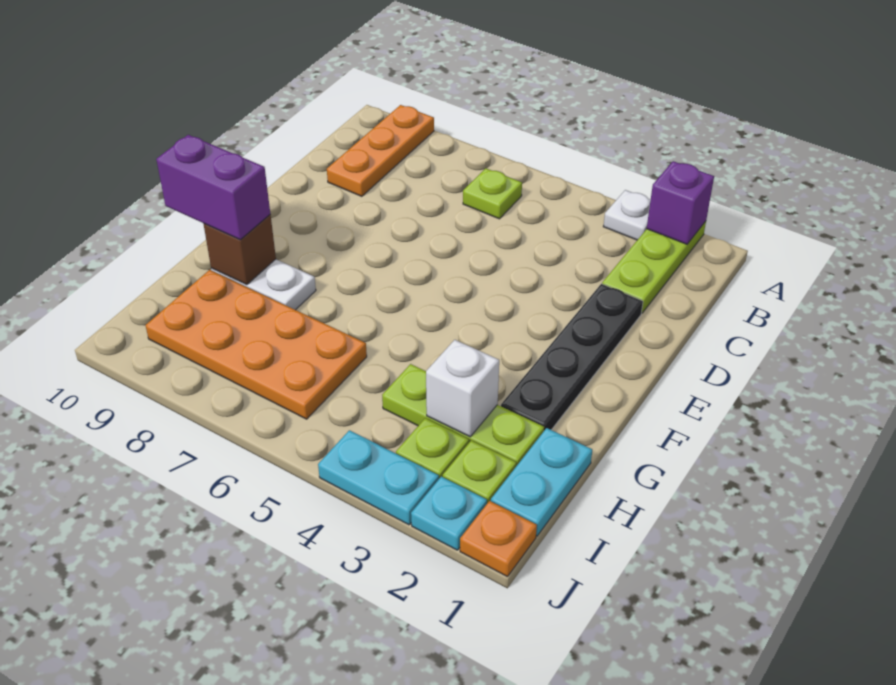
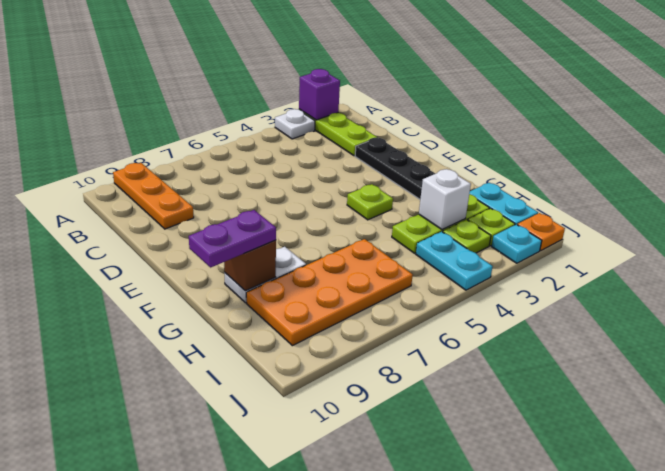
lime 1x1 plate [463,168,522,219] -> lime 1x1 plate moved to [347,184,393,220]
purple 1x2 brick [156,135,270,240] -> purple 1x2 plate [189,210,276,268]
cyan 1x2 plate [318,430,439,525] -> cyan 1x2 plate turned to [416,232,493,290]

